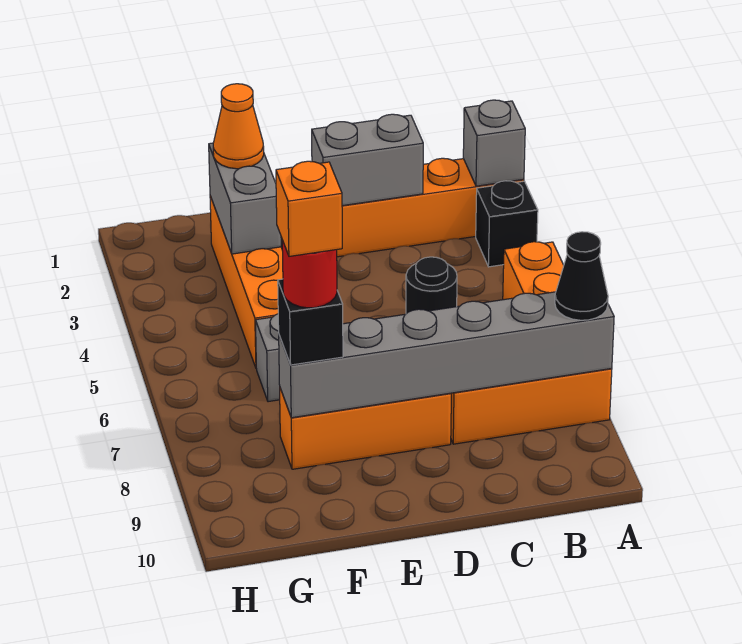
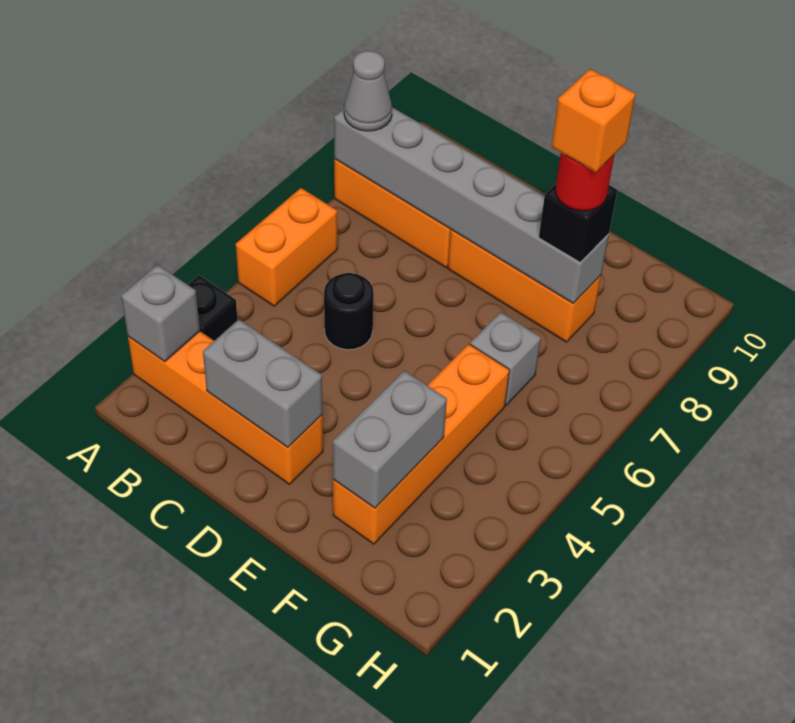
black 1x1 cone [555,232,608,320] -> grey 1x1 cone [344,51,392,131]
orange 1x1 cone [213,84,264,169] -> none

